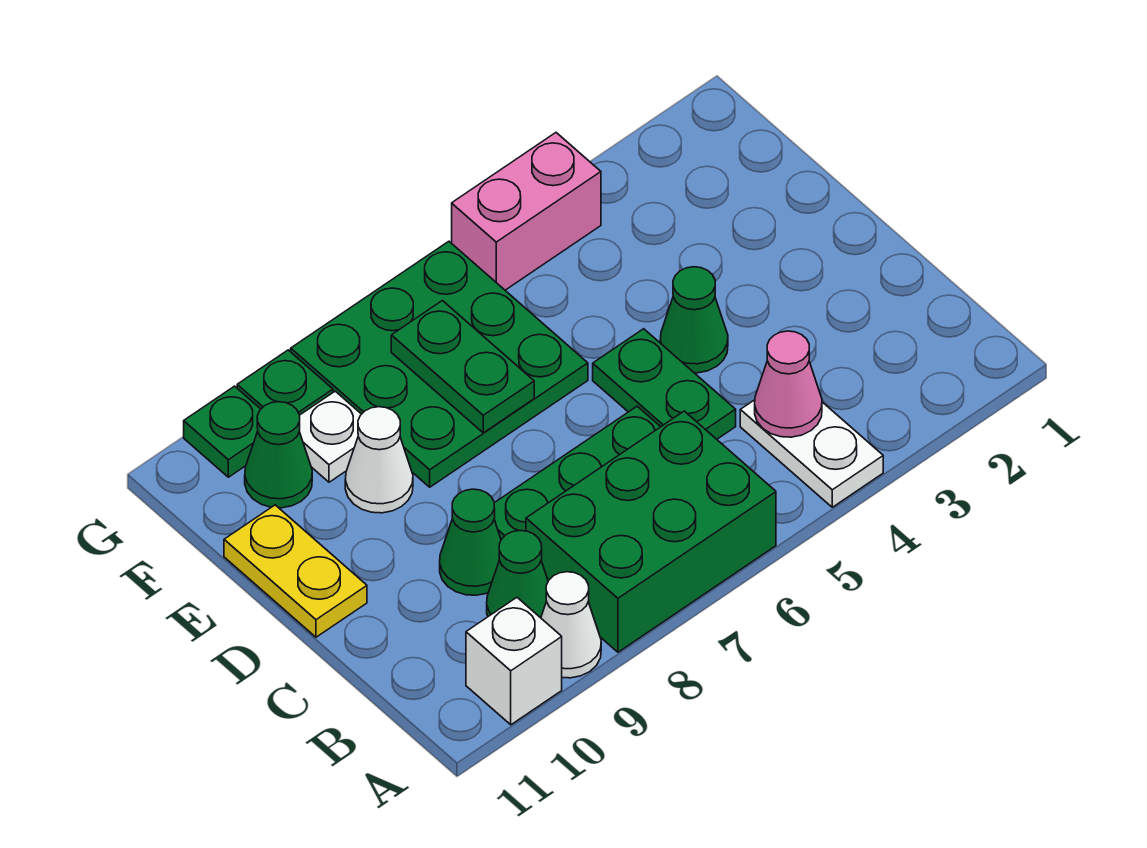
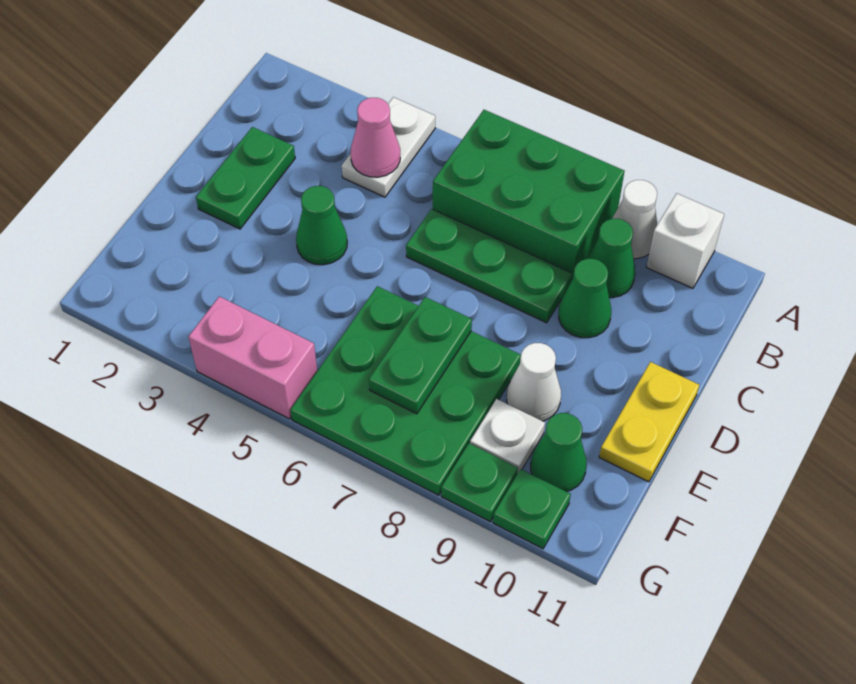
green 1x2 plate [593,329,736,439] -> green 1x2 plate moved to [196,127,295,229]

